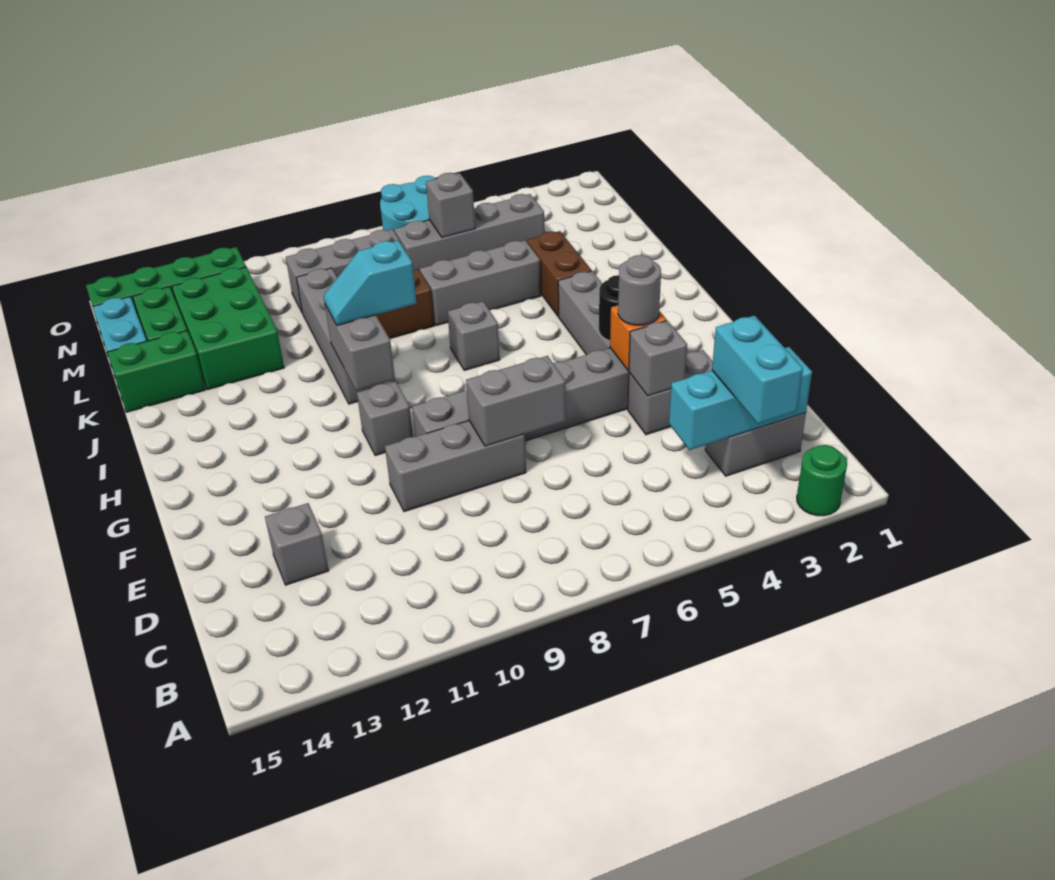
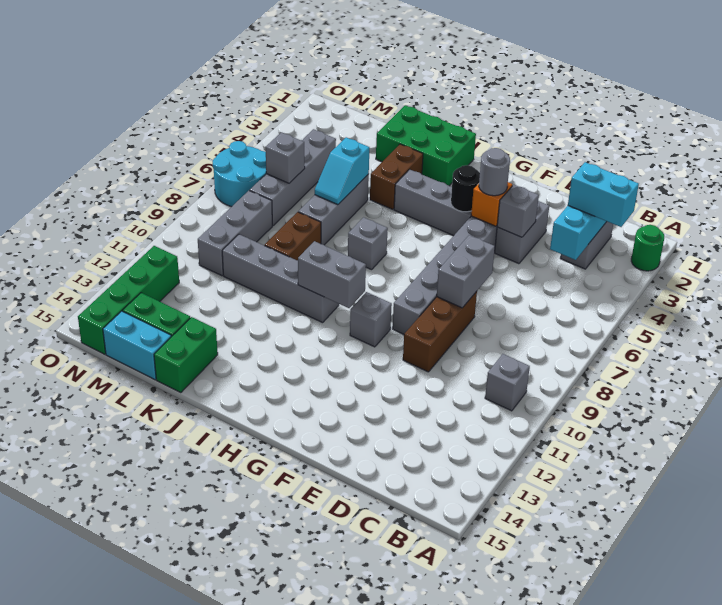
grey 1x1 brick [265,503,329,585] -> grey 1x1 brick moved to [485,354,530,411]
grey 1x3 brick [385,421,526,512] -> brown 1x3 brick [403,291,477,372]
cyan 1x2 slope [323,241,417,325] -> cyan 1x2 slope moved to [315,137,369,205]
brown 1x2 brick [527,231,592,317] -> brown 1x2 brick turned to [370,144,423,209]
green 2x3 brick [172,267,284,389] -> green 2x3 brick moved to [376,105,476,186]

